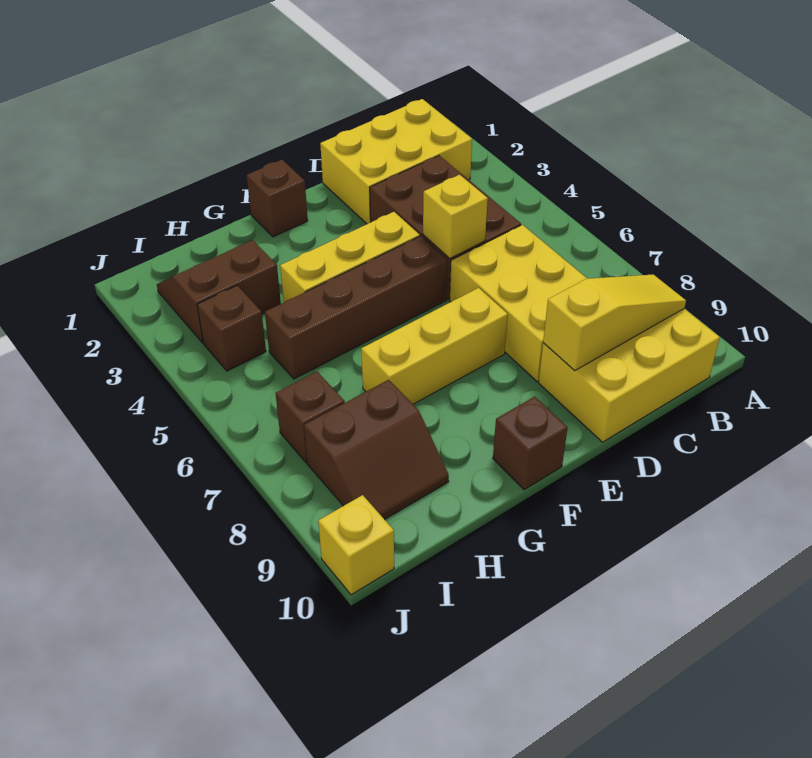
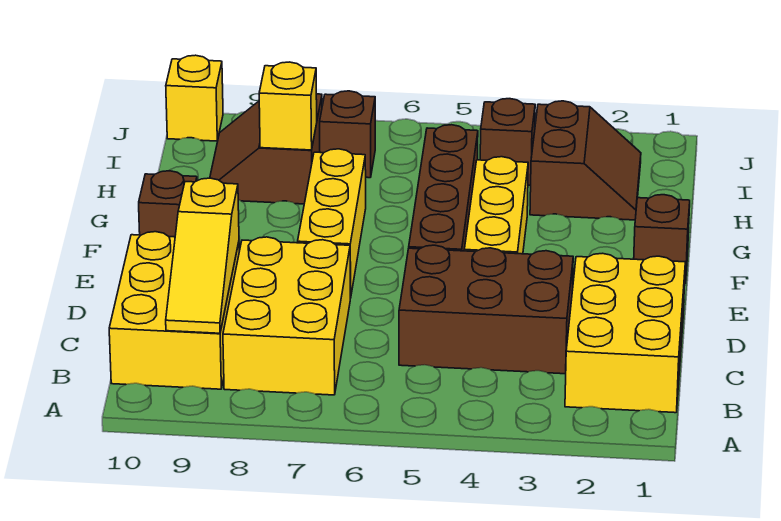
yellow 2x3 brick [450,225,587,381] -> yellow 2x3 brick turned to [223,237,350,395]
yellow 1x1 brick [423,175,488,258] -> yellow 1x1 brick moved to [259,62,317,150]

